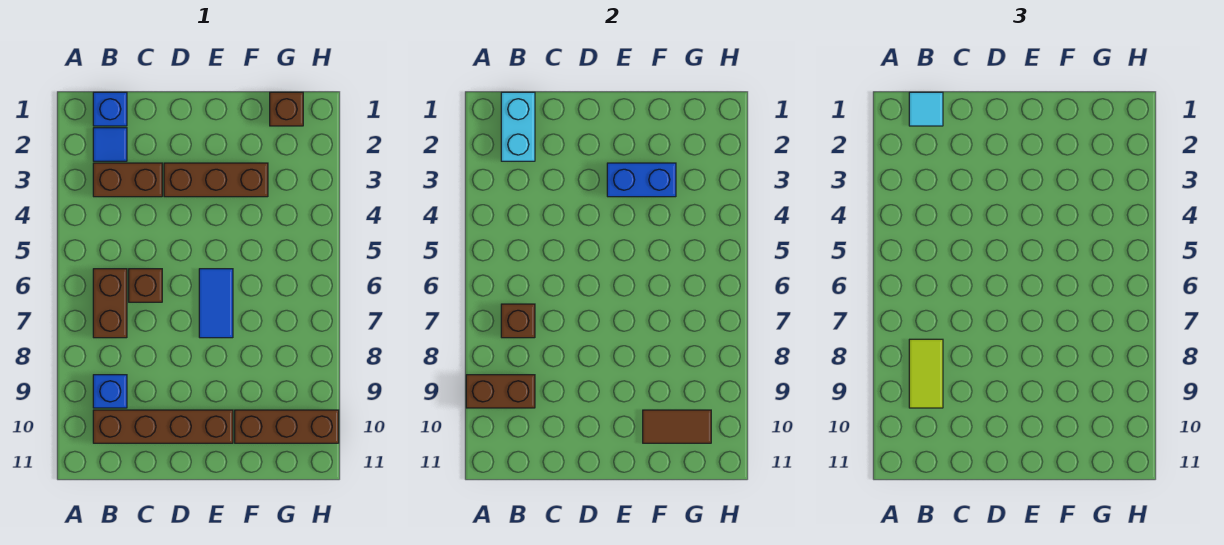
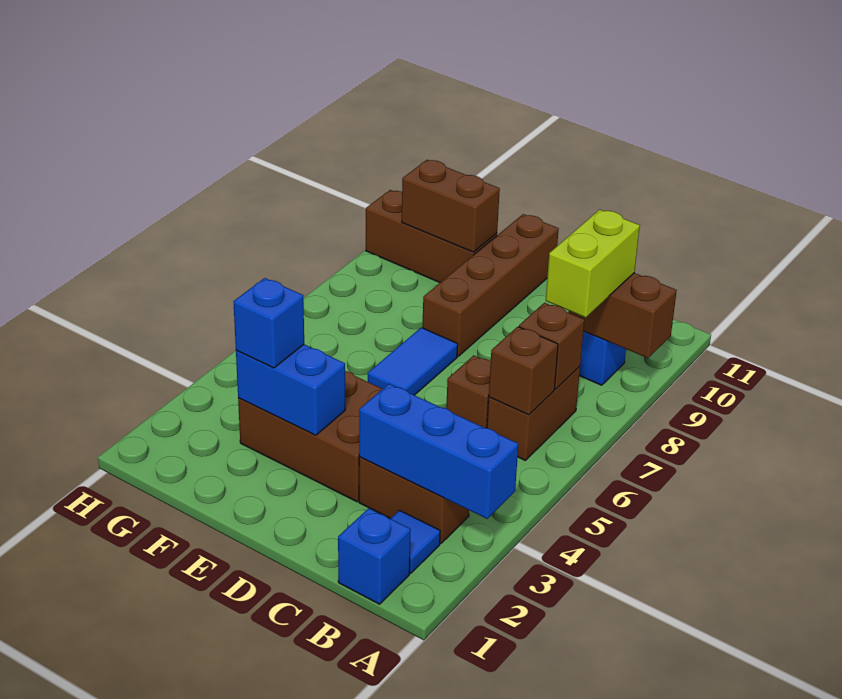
none -> blue 1x3 brick [359,384,518,519]
cyan 1x2 brick [501,92,535,161] -> none
cyan 1x1 tile [909,92,943,126] -> none
lime 1x2 tile [909,339,943,408] -> lime 1x2 brick [546,209,640,318]
brown 1x4 brick [93,410,233,443] -> brown 1x4 brick turned to [422,214,559,356]
brown 1x3 brick [164,163,268,197] -> brown 2x3 brick [238,371,382,502]
none -> blue 1x1 brick [233,278,304,368]
brown 1x2 tile [643,410,711,443] -> brown 1x2 brick [402,160,500,252]
brown 1x1 brick [270,92,303,126] -> brown 1x1 brick moved to [489,327,558,415]

